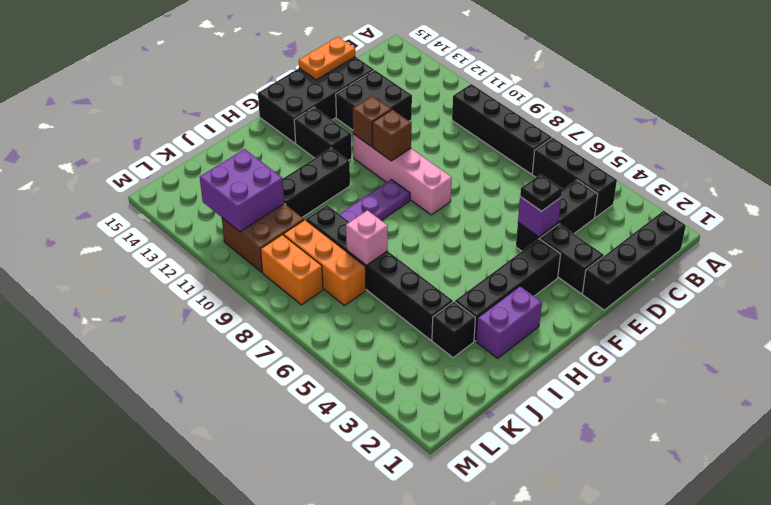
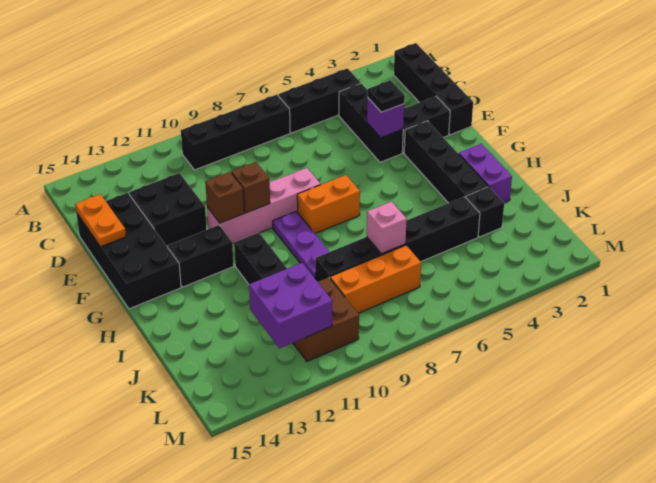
orange 1x2 brick [261,235,323,305] -> orange 1x2 brick moved to [297,175,360,233]

